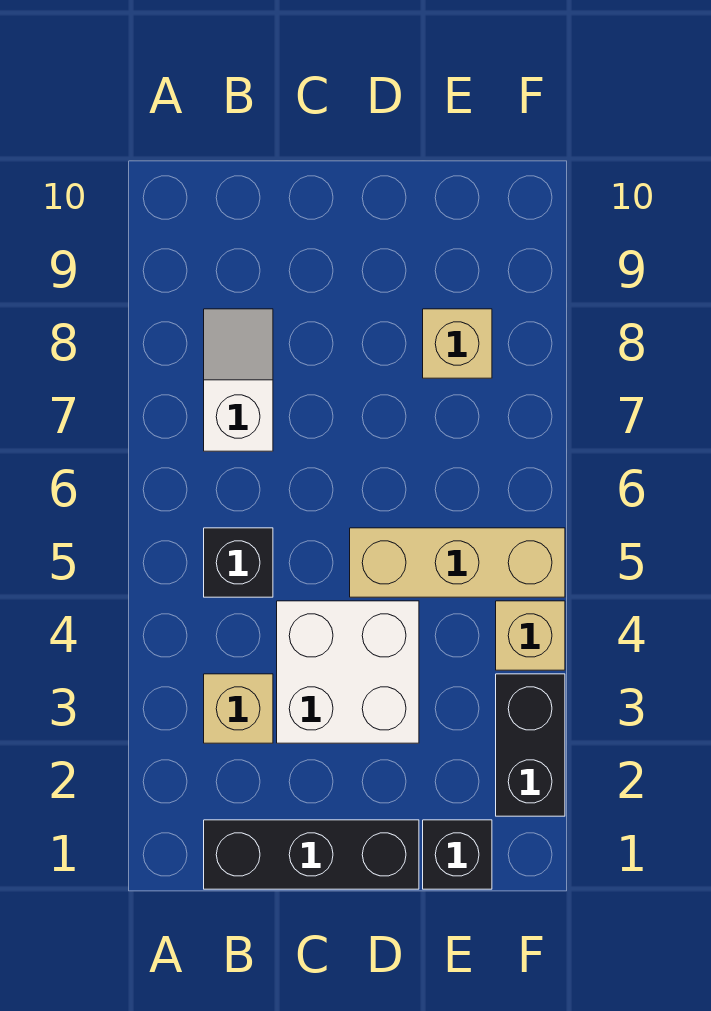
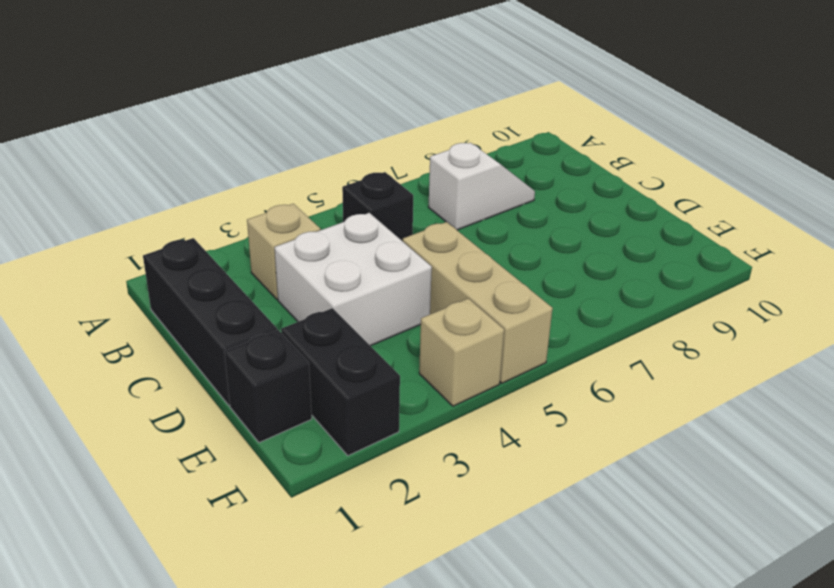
tan 1x1 brick [423,309,492,378] -> none
black 1x2 brick [496,674,565,816] -> black 1x2 brick turned to [281,308,400,456]

